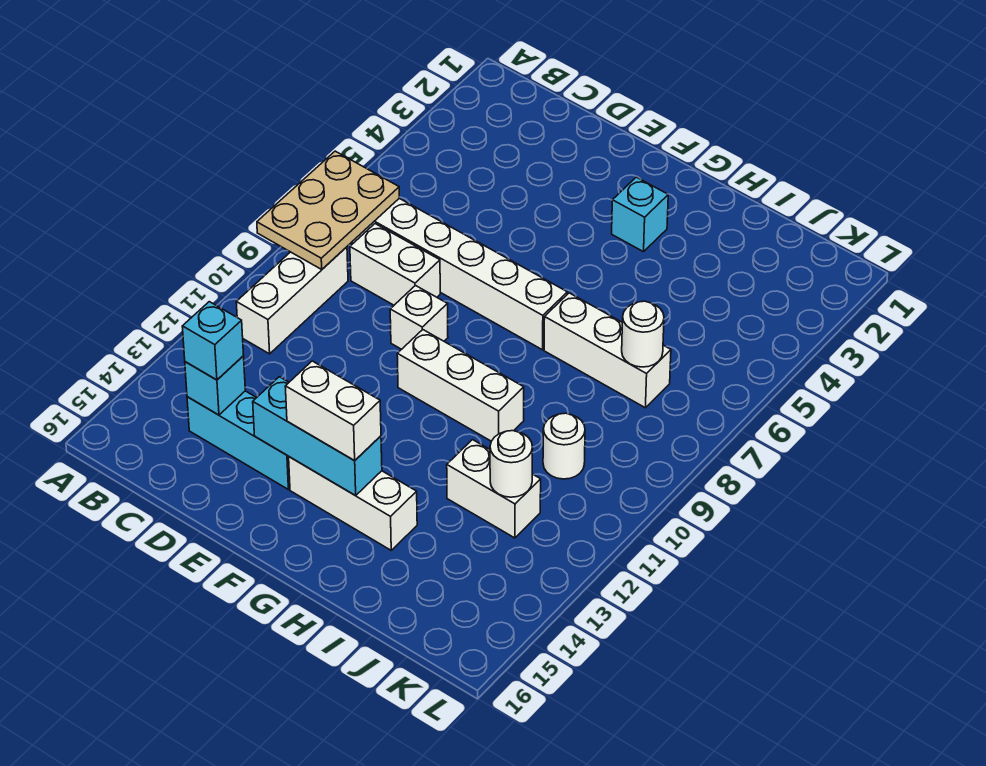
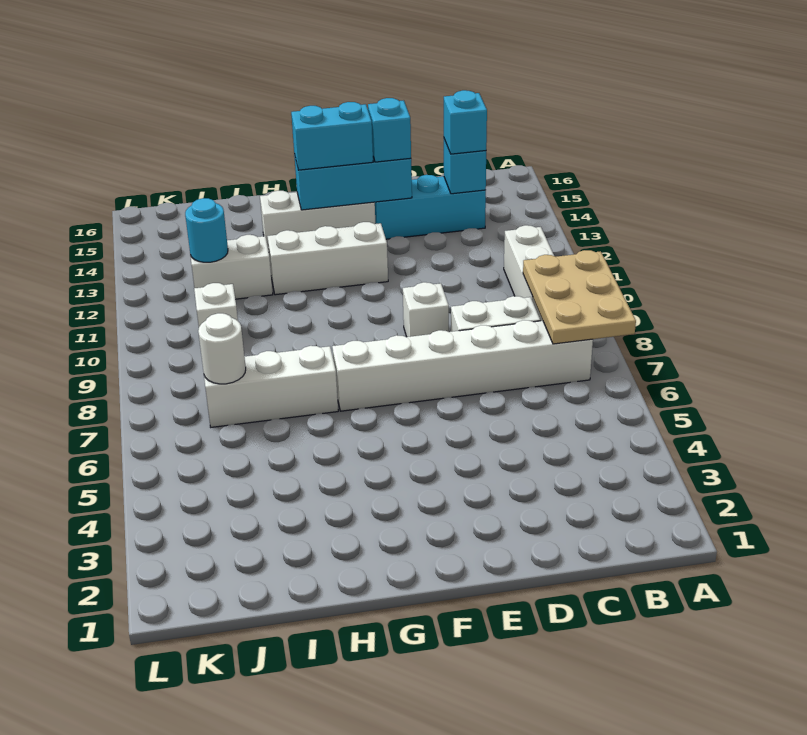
white 1x3 brick [397,330,524,441] -> white 1x3 brick moved to [267,222,388,295]
white 1x2 brick [285,361,381,461] -> cyan 1x2 brick [291,102,373,170]
cyan 1x1 brick [612,177,668,252] -> cyan 1x1 brick moved to [368,98,411,162]
white 1x1 round brick [543,413,585,479] -> white 1x1 brick [194,283,238,327]
white 1x1 round brick [490,431,533,497] -> cyan 1x1 round brick [185,198,228,262]

